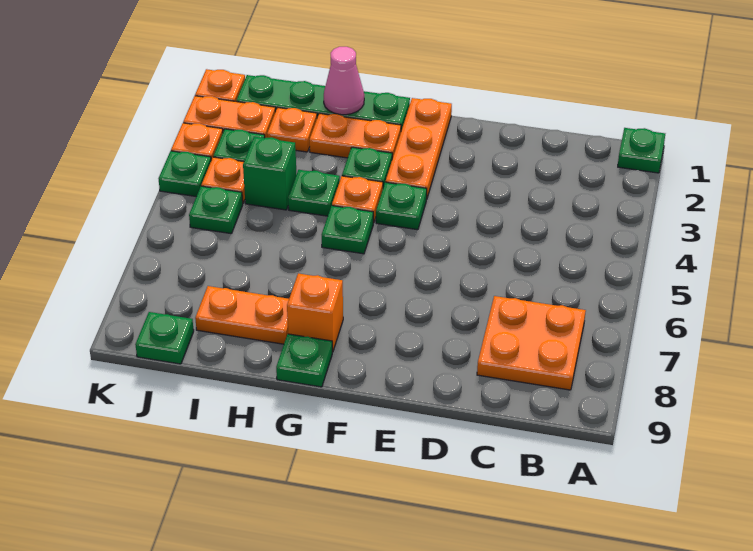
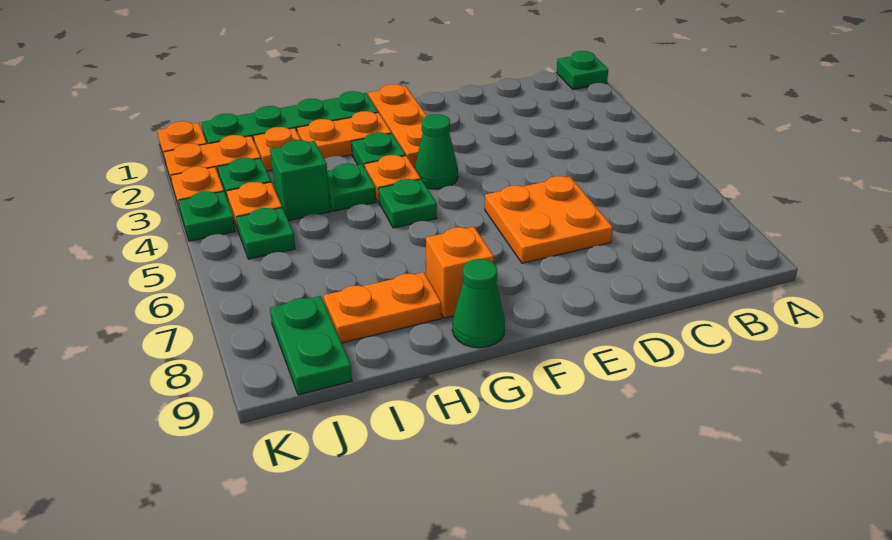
orange 2x2 plate [477,296,586,390] -> orange 2x2 plate moved to [485,176,613,263]
green 1x1 plate [376,182,427,230] -> green 1x1 cone [415,114,458,189]
green 1x1 plate [276,334,332,387] -> green 1x1 cone [452,259,505,348]
pink 1x1 cone [324,47,364,115] -> none
green 1x1 plate [135,312,194,364] -> green 1x2 plate [270,296,352,395]

